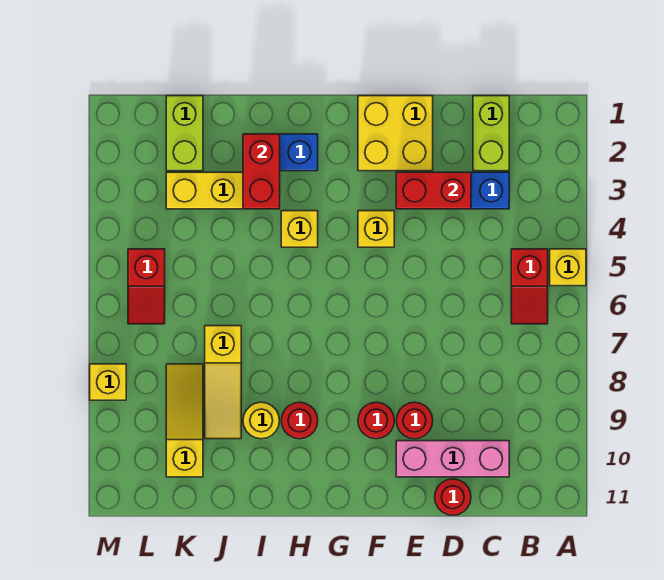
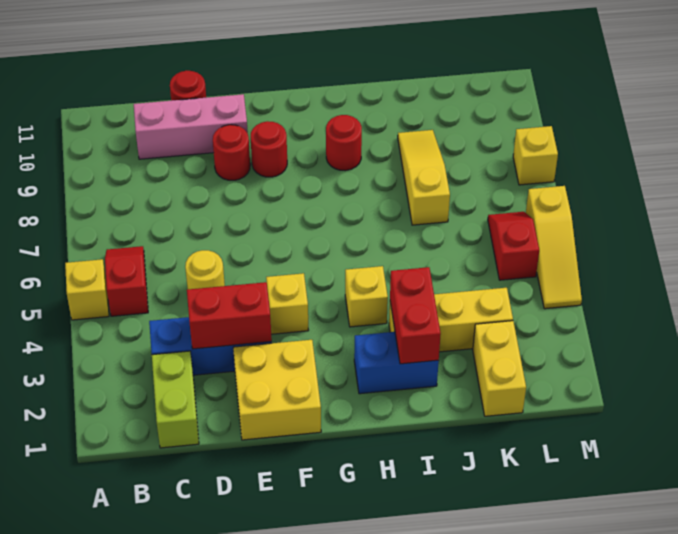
yellow 1x1 round brick [243,402,279,439] -> yellow 1x1 round brick moved to [185,250,225,289]
lime 1x2 brick [166,96,203,171] -> yellow 1x2 brick [473,321,526,416]
yellow 1x3 slope [166,364,203,477] -> yellow 1x3 slope moved to [526,186,582,309]

